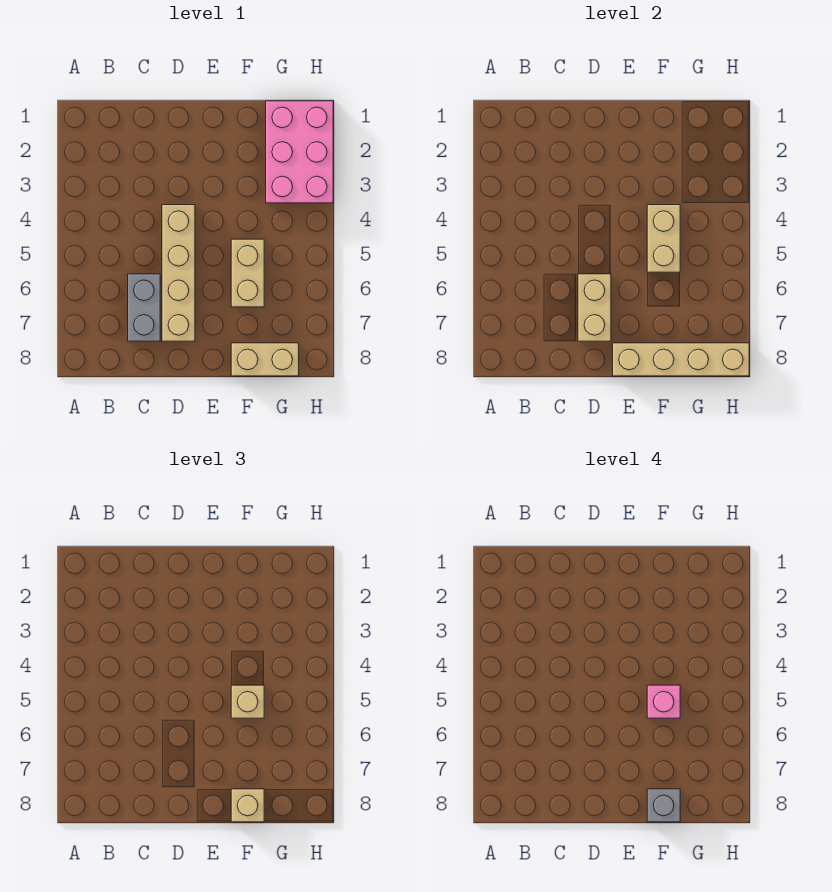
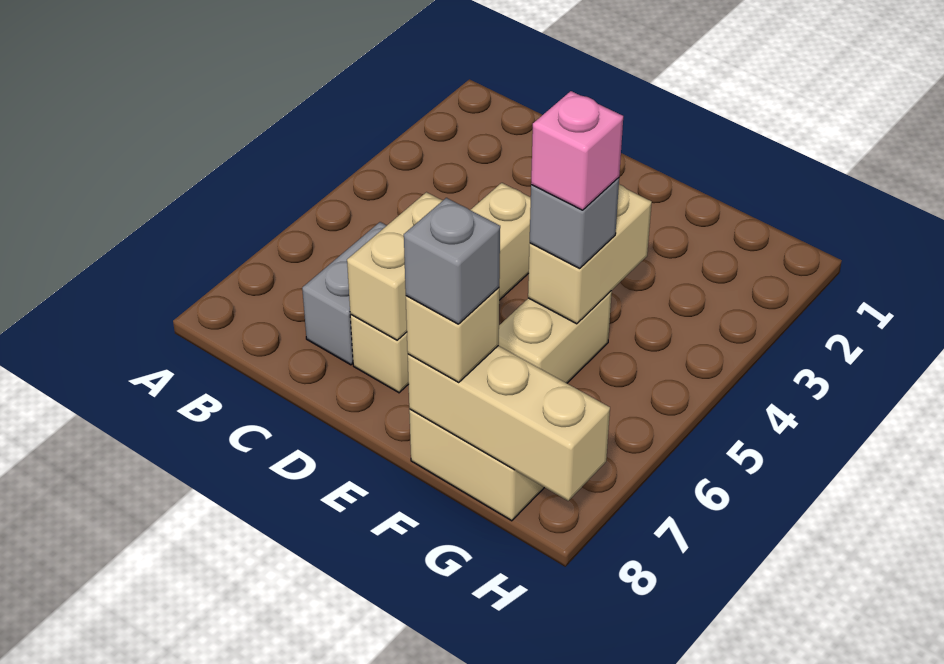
tan 1x4 brick [613,343,749,376] -> tan 1x3 brick [408,346,610,501]
tan 1x1 brick [231,685,264,718] -> grey 1x1 brick [530,178,619,269]
pink 2x3 brick [266,101,333,203] -> none

